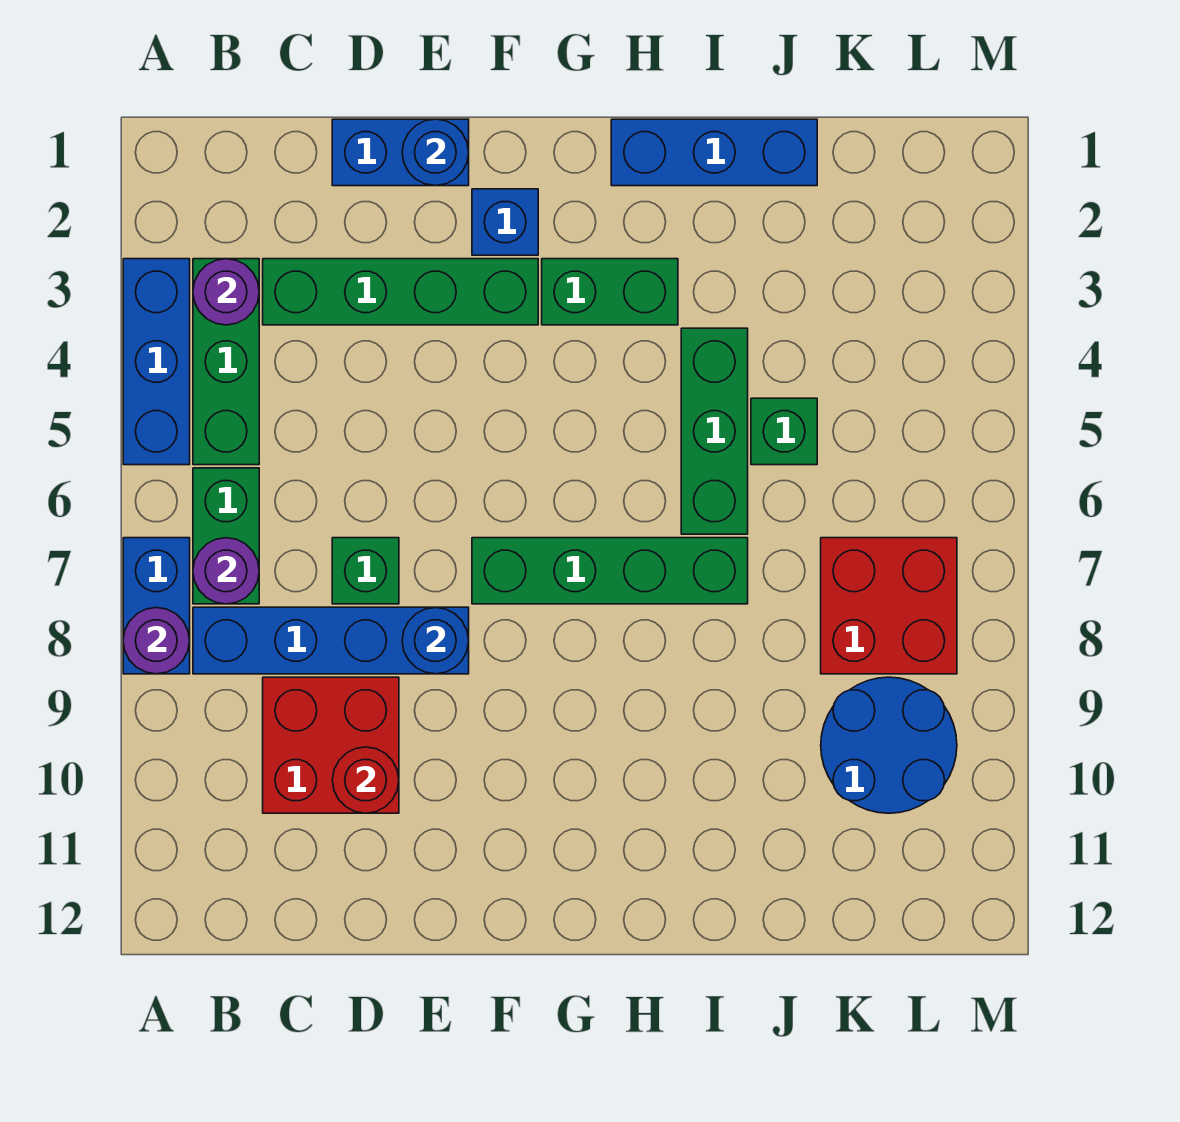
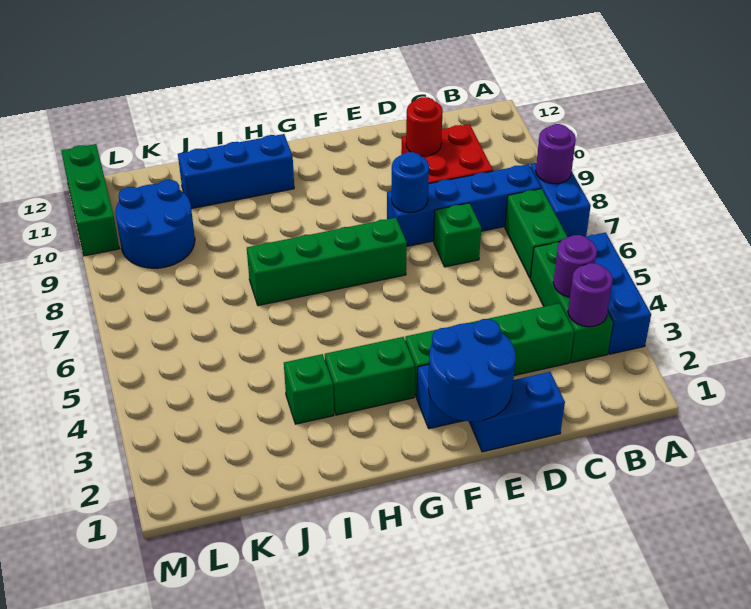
purple 1x1 round brick [193,538,259,604] -> purple 1x1 round brick moved to [553,235,597,297]
blue 1x1 round brick [402,119,469,186] -> blue 2x2 round brick [428,319,516,421]
blue 1x3 brick [611,119,817,186] -> blue 1x3 brick moved to [178,134,294,209]
green 1x3 brick [681,328,748,534] -> green 1x3 brick moved to [61,144,120,256]
green 1x1 brick [751,398,817,465] -> green 1x1 brick moved to [284,354,334,424]
red 2x2 brick [821,538,957,674] -> none

